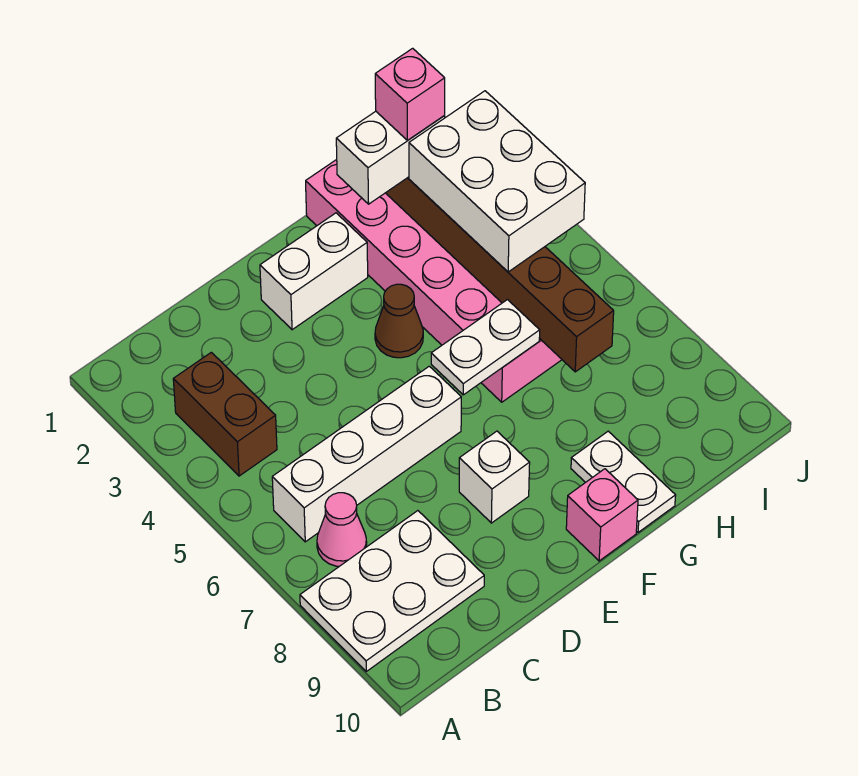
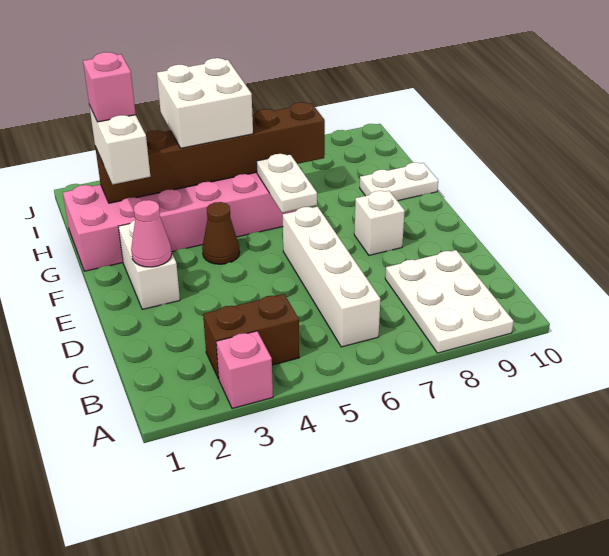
pink 1x1 cone [317,493,367,566] -> pink 1x1 cone moved to [131,200,172,267]
pink 1x1 brick [566,469,638,561] -> pink 1x1 brick moved to [216,331,273,409]
white 2x3 brick [409,91,585,272] -> white 2x2 brick [157,58,253,148]

